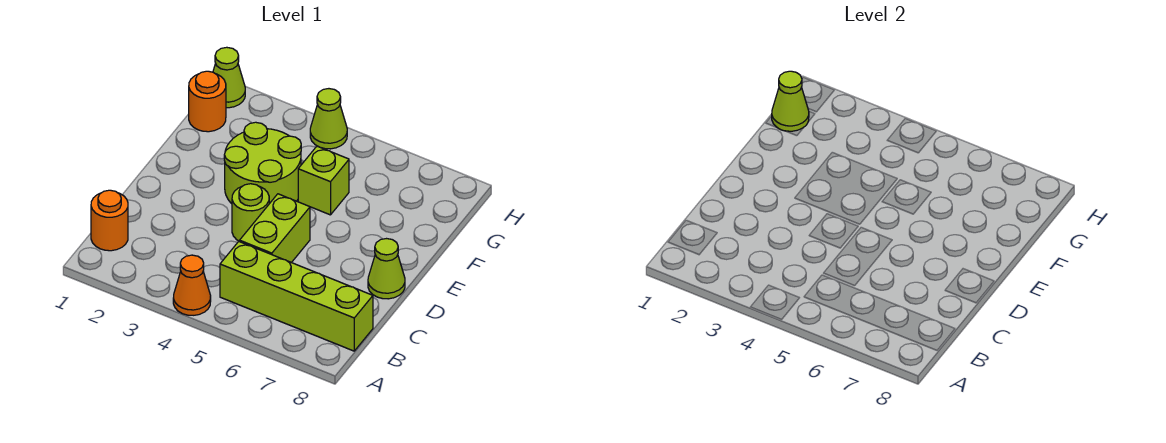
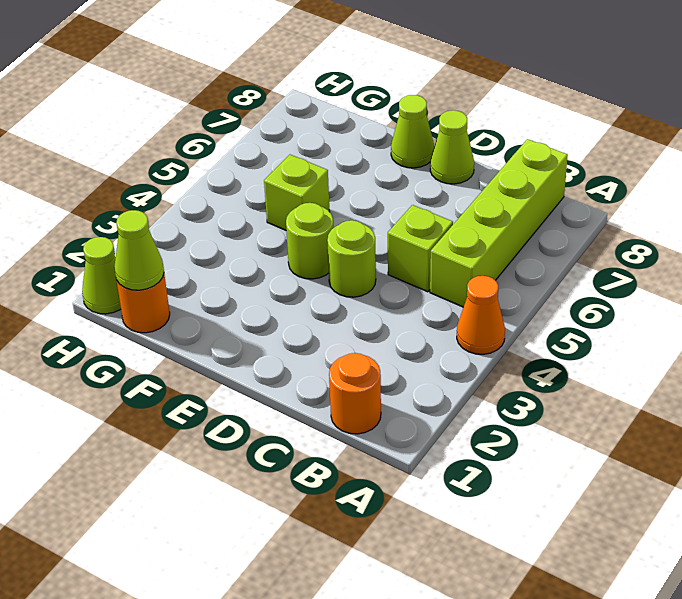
lime 1x2 brick [240,194,310,263] -> lime 1x1 brick [388,205,453,292]
lime 2x2 round brick [224,122,301,204] -> lime 1x1 round brick [286,203,333,279]
lime 1x1 cone [310,89,347,149] -> lime 1x1 cone moved to [391,95,434,168]

